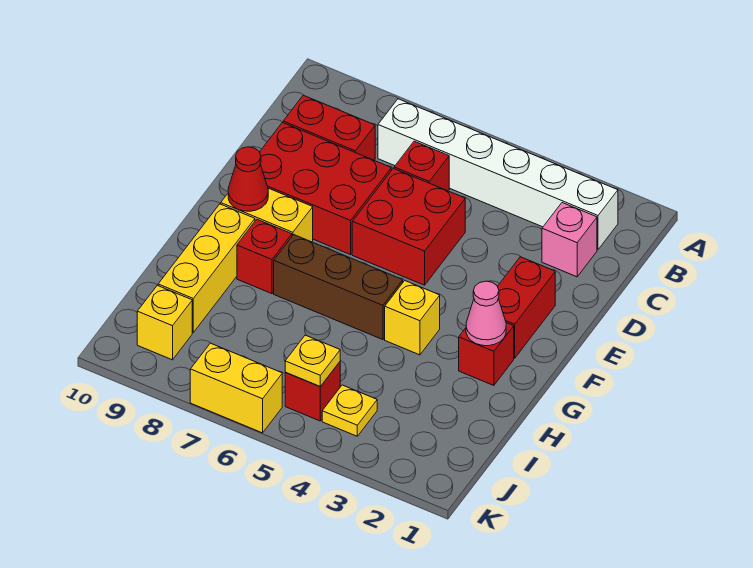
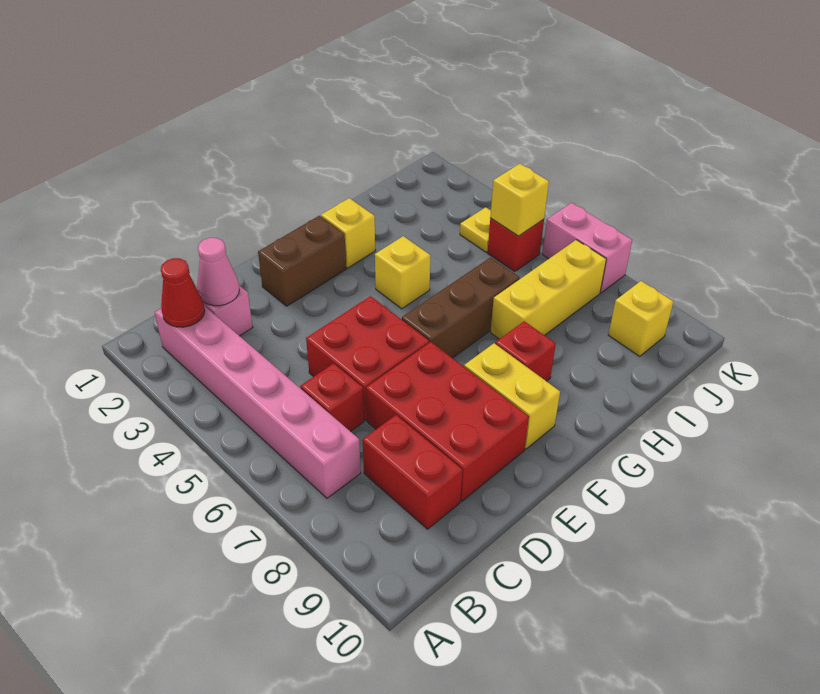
white 1x6 brick [378,99,618,250] -> pink 1x6 brick [155,306,361,498]
red 1x2 brick [497,257,555,358] -> brown 1x2 brick [258,216,346,306]
red 1x1 cone [228,147,268,211] -> red 1x1 cone moved to [161,258,205,327]
red 1x1 brick [459,323,514,386] -> yellow 1x1 brick [321,198,375,268]
pink 1x1 cone [466,281,506,346] -> pink 1x1 cone moved to [197,238,239,306]
brown 1x3 brick [274,235,403,340] -> brown 1x3 brick turned to [402,258,520,358]
yellow 1x3 brick [158,204,255,332] -> yellow 1x3 brick moved to [491,240,606,339]
yellow 1x1 plate [285,335,340,387] -> yellow 1x1 brick [490,164,549,236]
yellow 1x2 brick [190,343,282,433] -> pink 1x2 brick [542,203,632,293]

